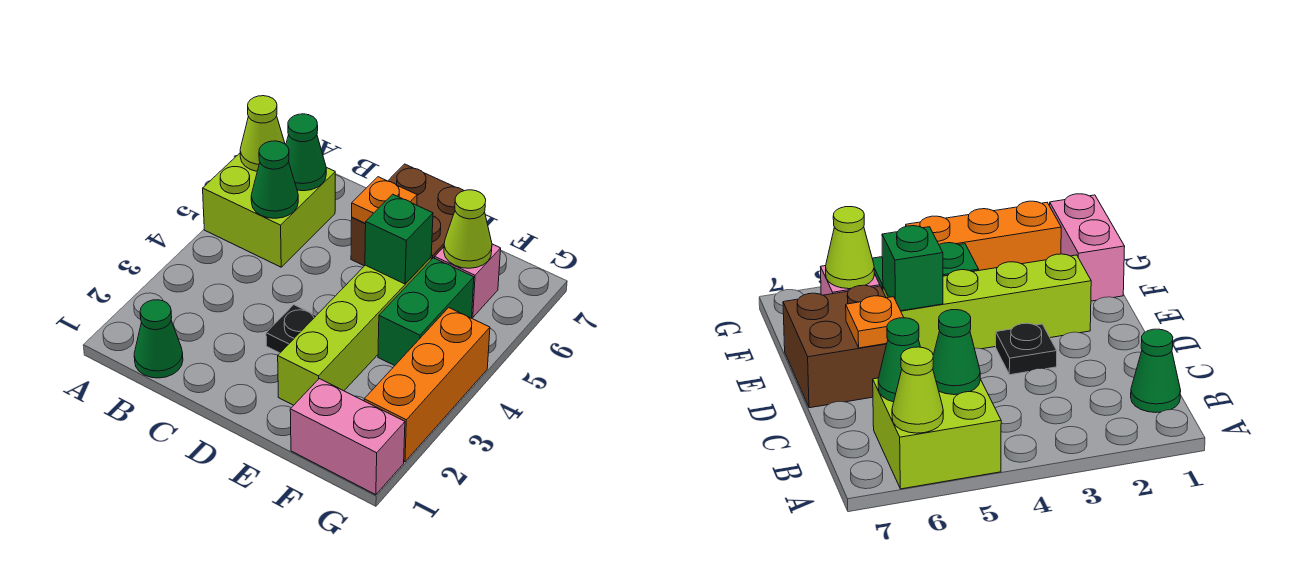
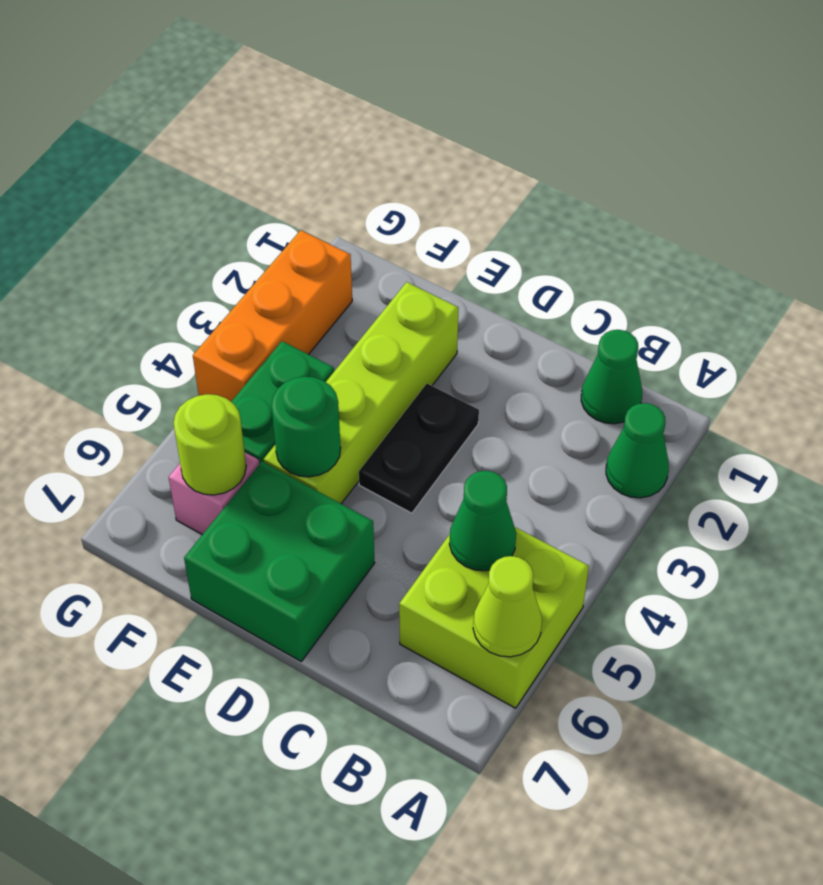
green 1x1 cone [286,114,326,191] -> green 1x1 cone moved to [606,403,669,498]
black 1x1 plate [266,305,316,353] -> black 1x2 plate [359,384,479,513]
brown 2x2 brick [351,164,464,266] -> green 2x2 brick [184,462,375,661]
orange 1x1 plate [352,177,417,224] -> none
green 1x1 brick [365,194,433,284] -> green 1x1 round brick [272,377,341,477]
pink 1x2 brick [290,379,405,495] -> none
lime 1x1 cone [444,190,492,268] -> lime 1x1 round brick [173,394,246,495]

